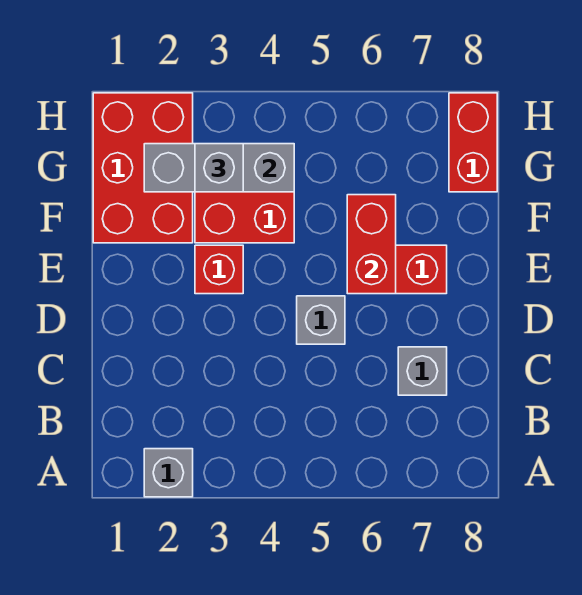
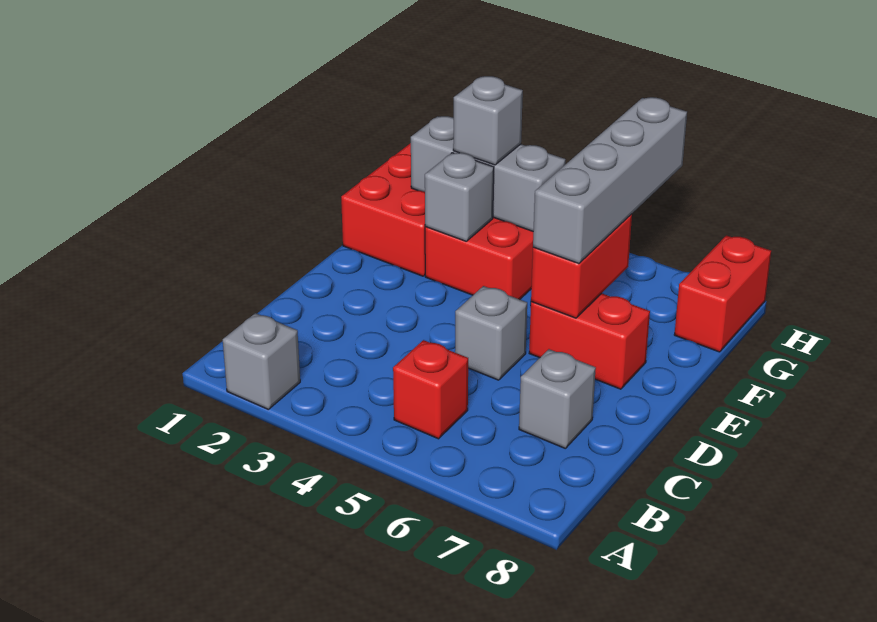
red 1x1 brick [195,245,243,294] -> red 1x1 brick moved to [393,340,469,439]
none -> grey 1x4 brick [533,97,687,264]
none -> grey 1x1 brick [425,153,494,241]

